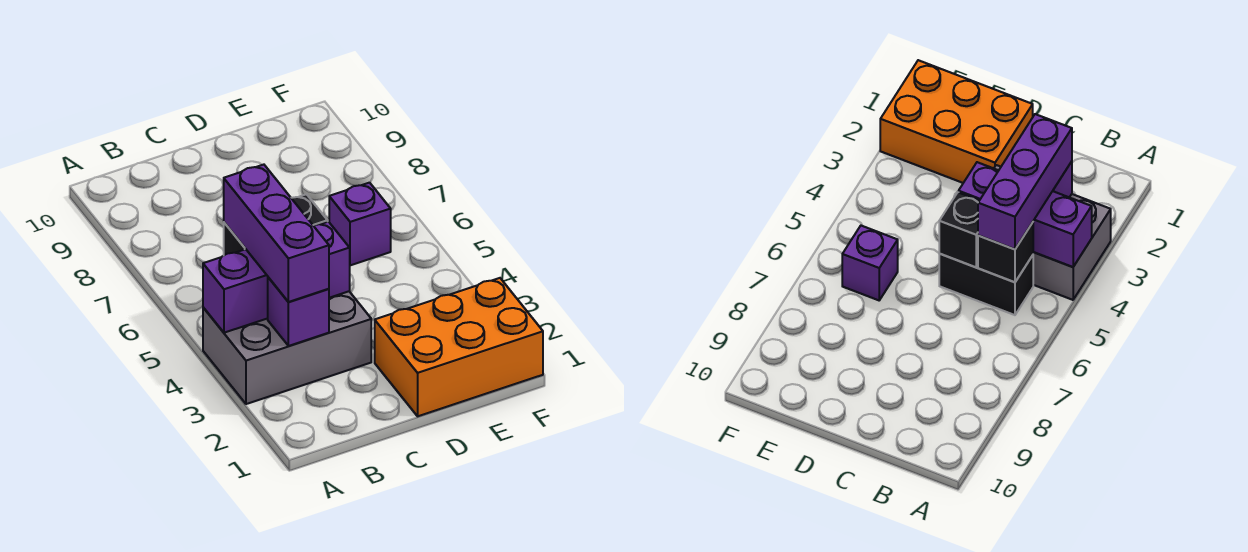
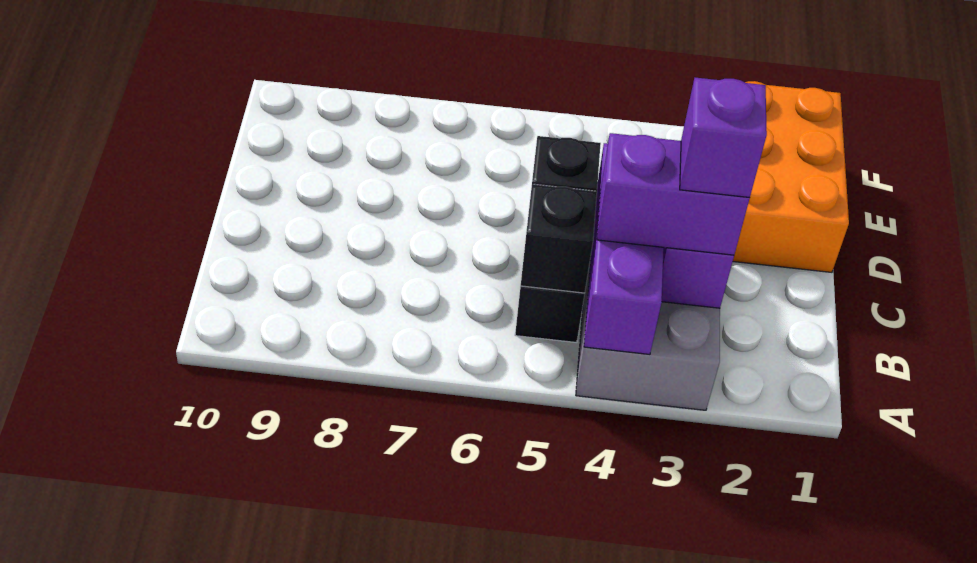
purple 1x3 brick [224,165,329,302] -> purple 1x2 brick [597,133,750,255]
purple 1x1 brick [329,183,391,265] -> purple 1x1 brick moved to [680,78,767,198]

